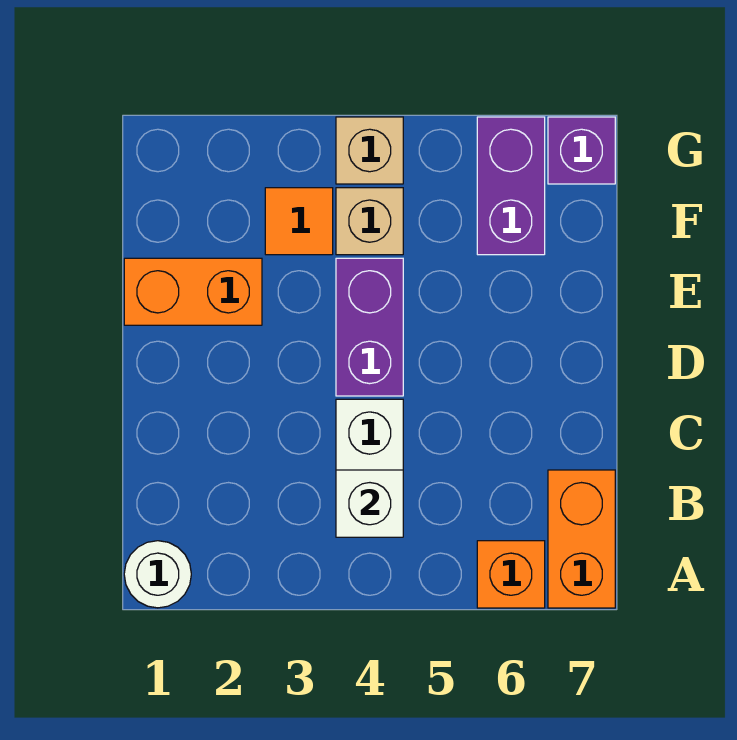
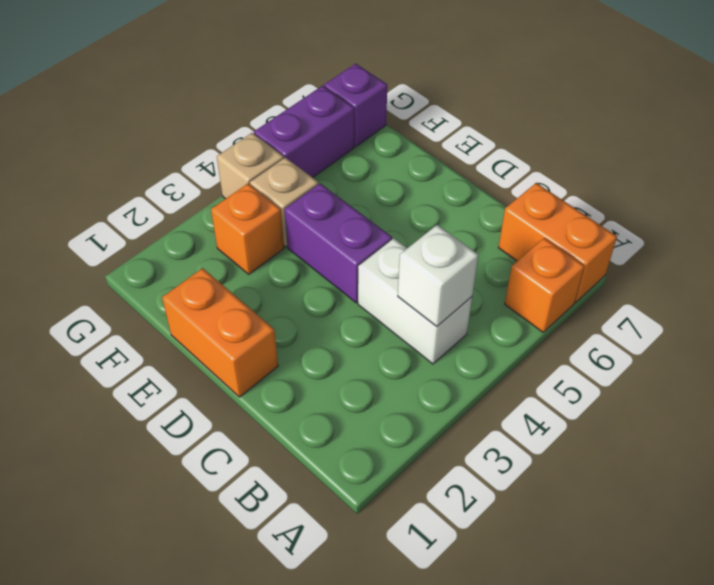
white 1x1 round brick [124,541,191,608] -> none
orange 1x2 brick [124,258,262,325] -> orange 1x2 brick turned to [162,268,278,397]
orange 1x1 tile [265,188,333,255] -> orange 1x1 brick [211,184,284,274]
purple 1x2 brick [477,117,545,255] -> purple 1x2 brick turned to [254,86,354,178]

